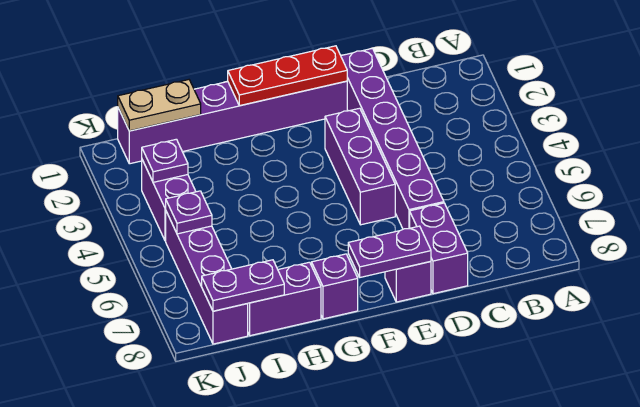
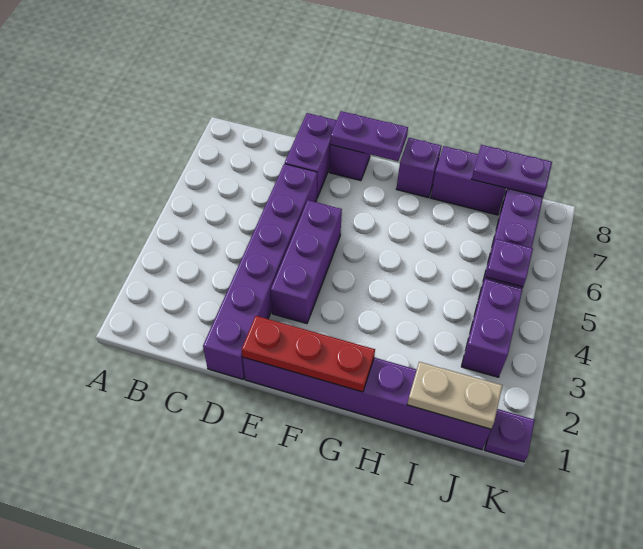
purple 1x1 plate [142,139,188,182] -> purple 1x1 plate moved to [485,409,535,462]

